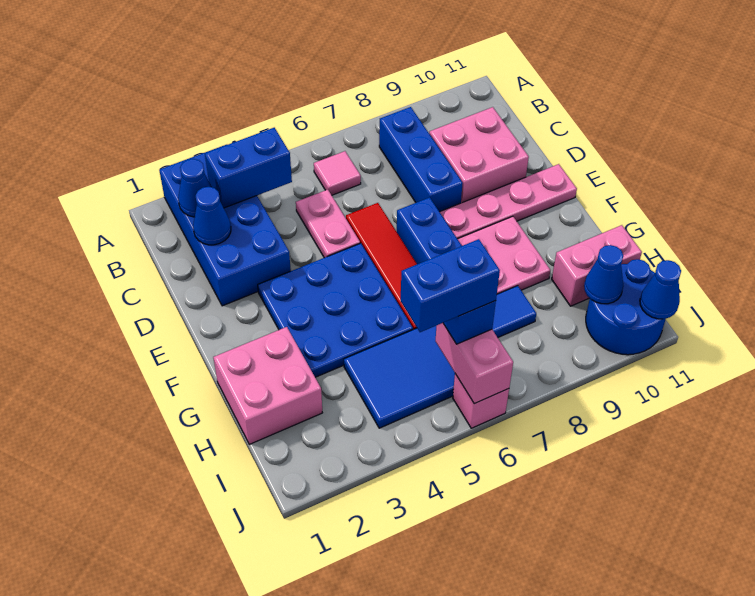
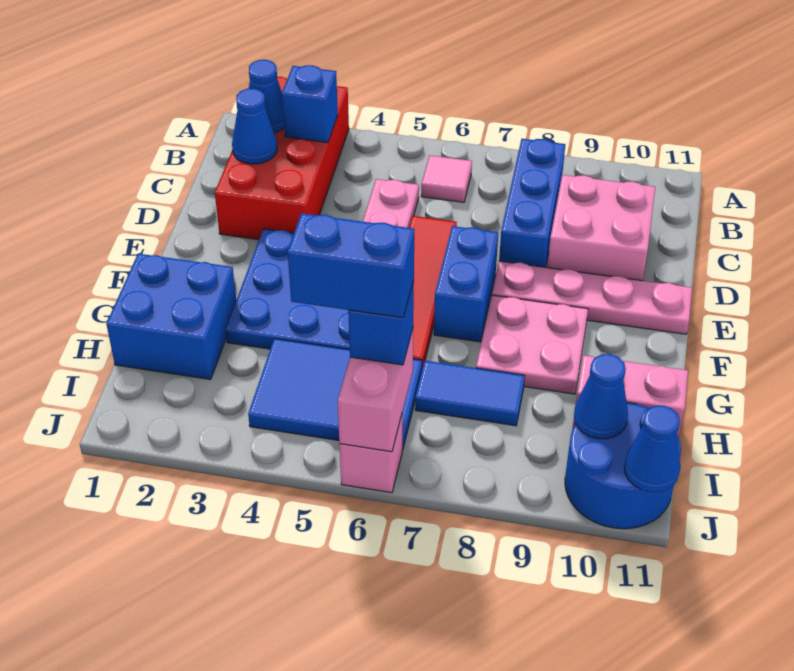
blue 2x4 brick [159,145,291,306] -> red 2x4 brick [215,77,349,240]
blue 1x2 brick [205,128,292,208] -> blue 1x1 brick [282,65,338,143]
pink 2x2 brick [213,327,322,444] -> blue 2x2 brick [106,254,236,379]

